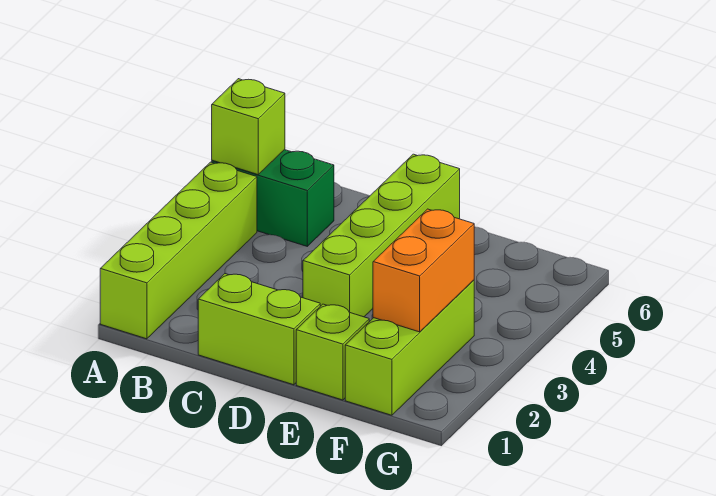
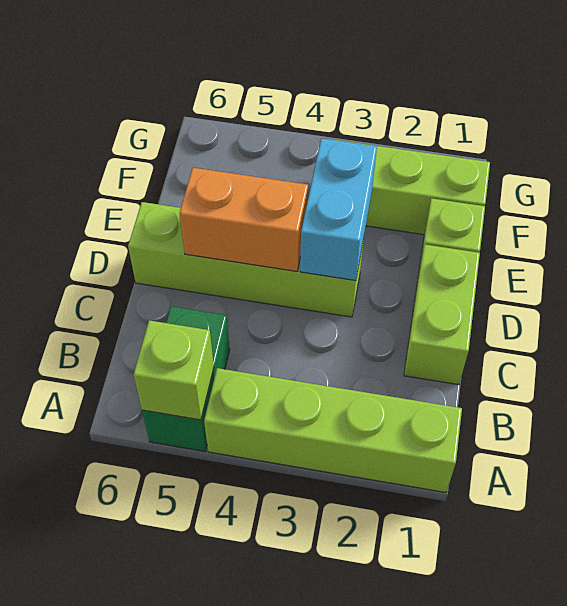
none -> cyan 1x2 brick [300,138,377,281]
orange 1x2 brick [373,209,474,332] -> orange 1x2 brick moved to [180,168,308,271]

